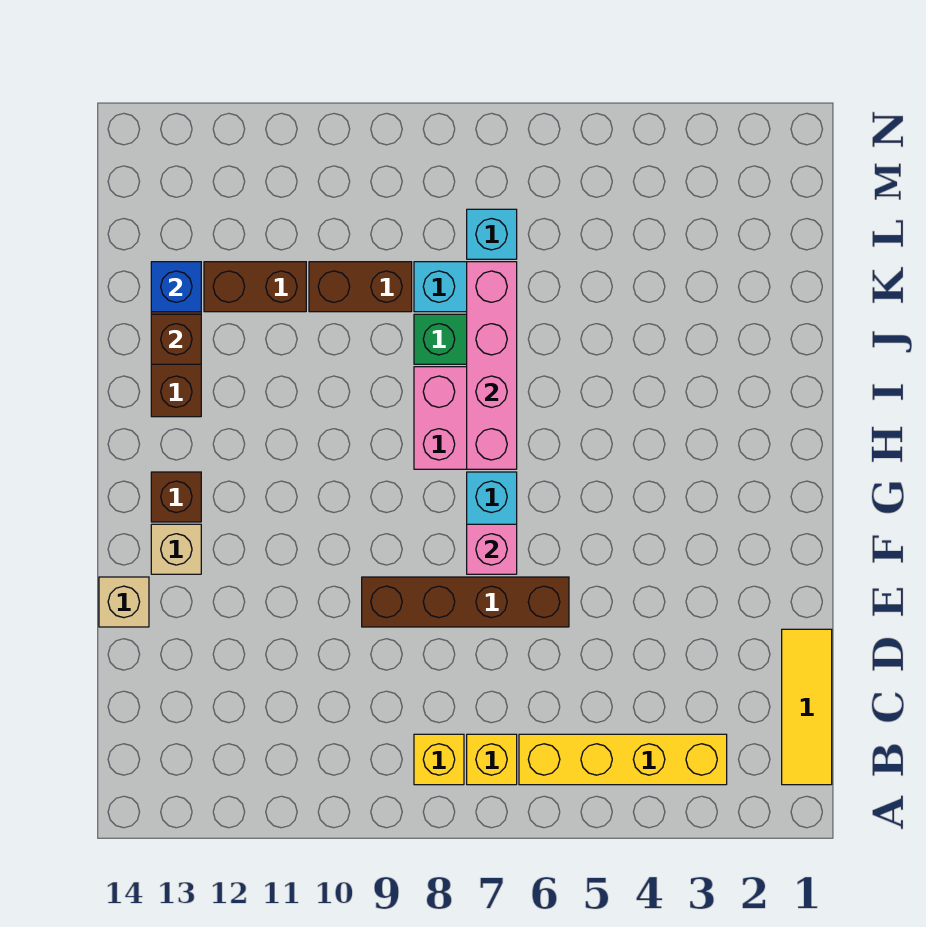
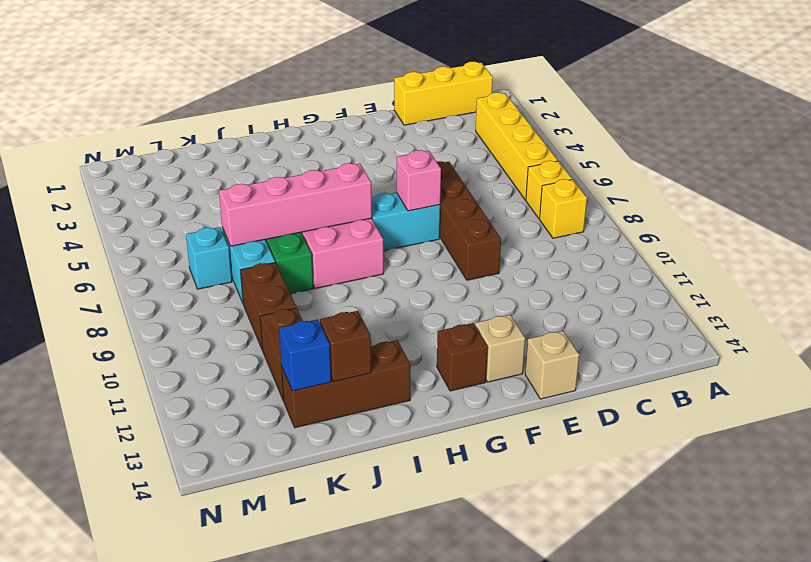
yellow 1x3 tile [782,629,832,785] -> yellow 1x3 brick [394,62,493,125]

